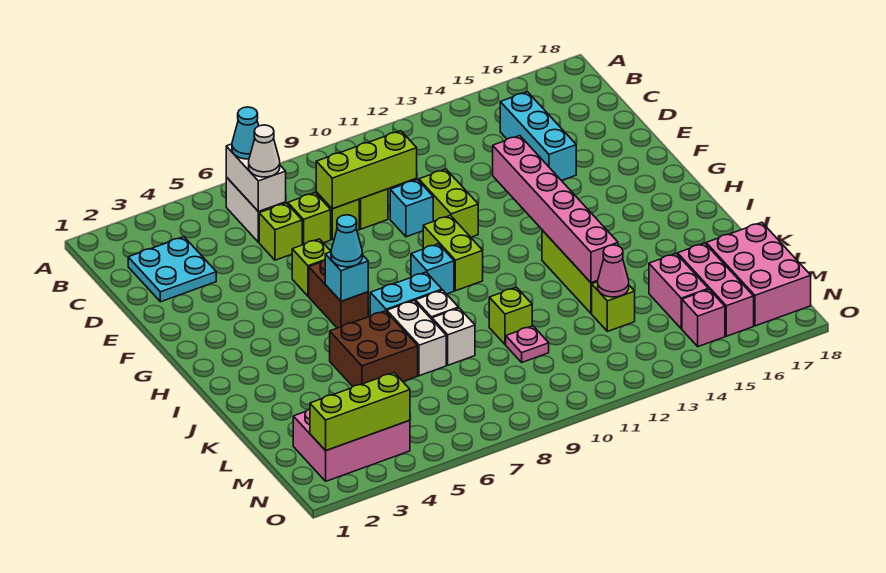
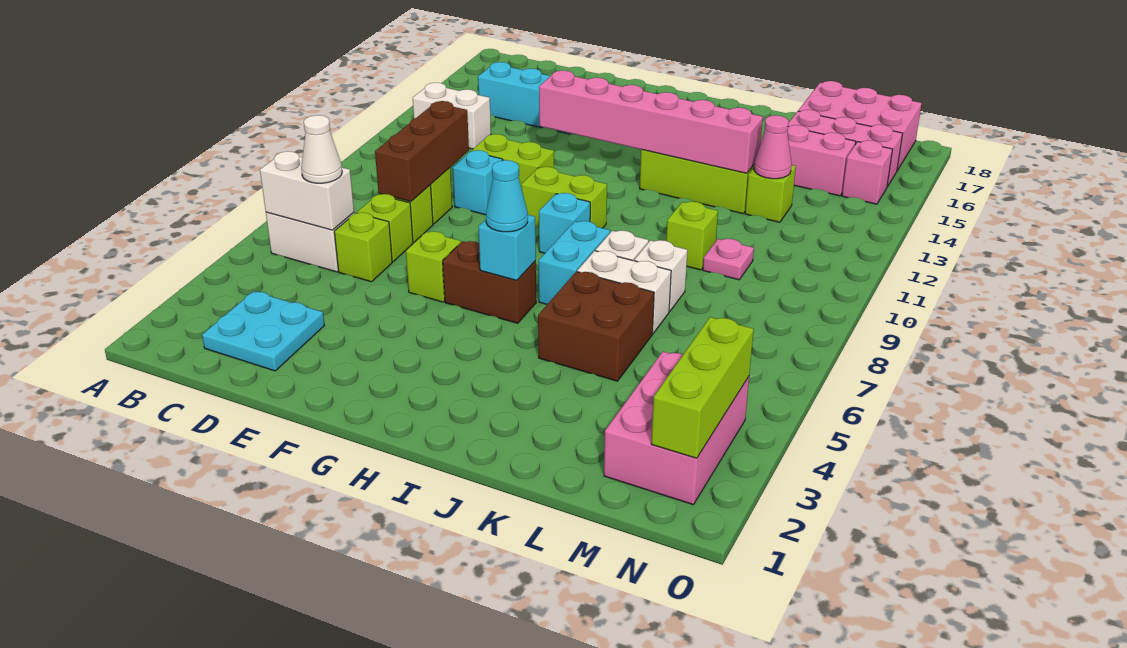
cyan 1x1 cone [232,107,259,159] -> none
none -> white 1x2 brick [413,83,491,149]
lime 1x3 brick [316,131,417,209] -> brown 1x3 brick [375,101,469,201]

